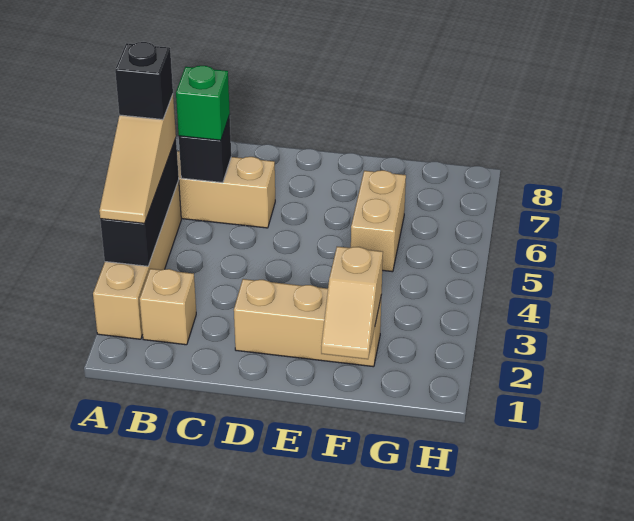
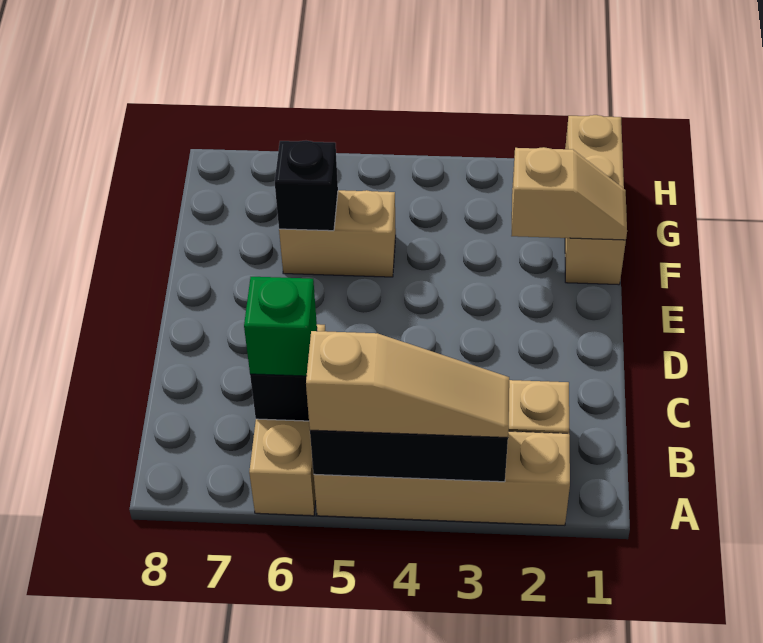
black 1x1 brick [115,42,173,120] -> black 1x1 brick moved to [275,141,338,231]
tan 1x3 brick [234,279,381,367] -> tan 1x3 brick moved to [565,115,626,285]

